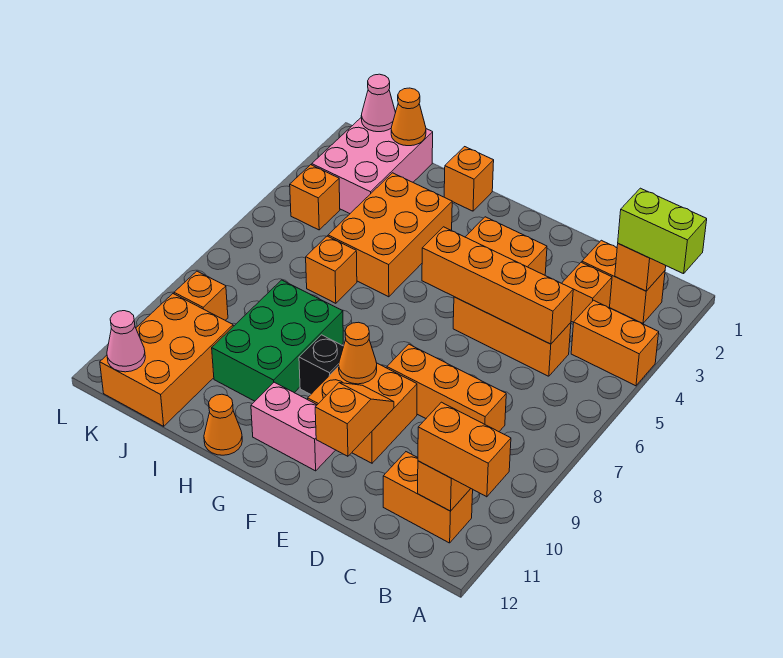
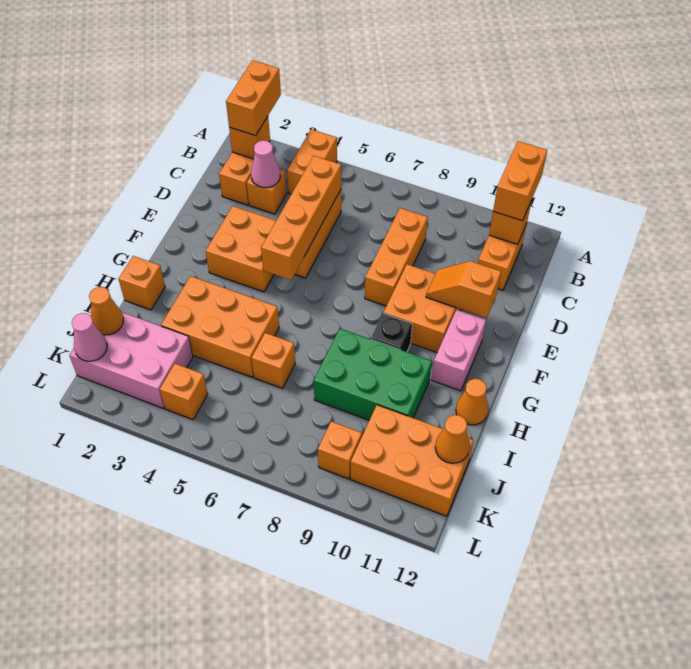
lime 1x2 brick [618,188,707,274] -> orange 1x2 brick [226,60,281,136]
orange 1x1 cone [339,322,377,384] -> orange 1x1 cone moved to [435,415,470,463]
pink 1x1 cone [107,311,145,372] -> pink 1x1 cone moved to [251,140,280,188]

